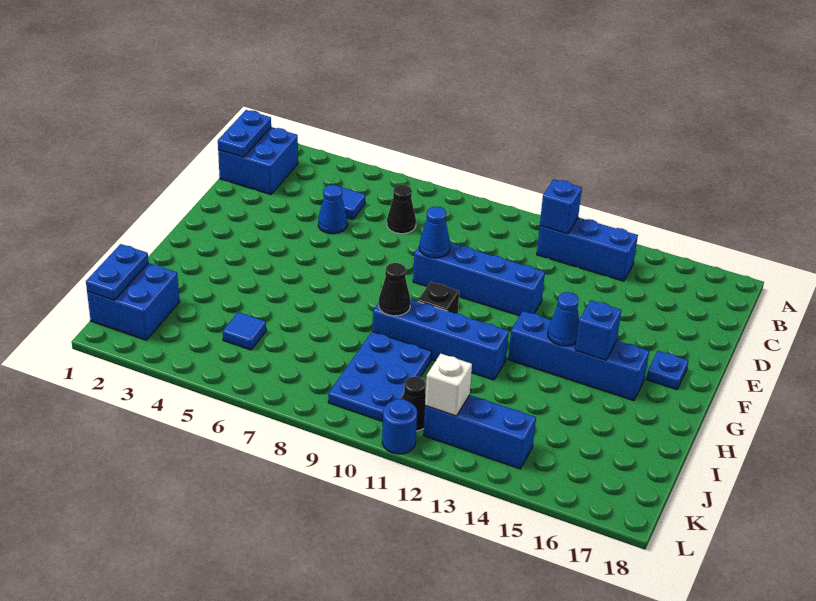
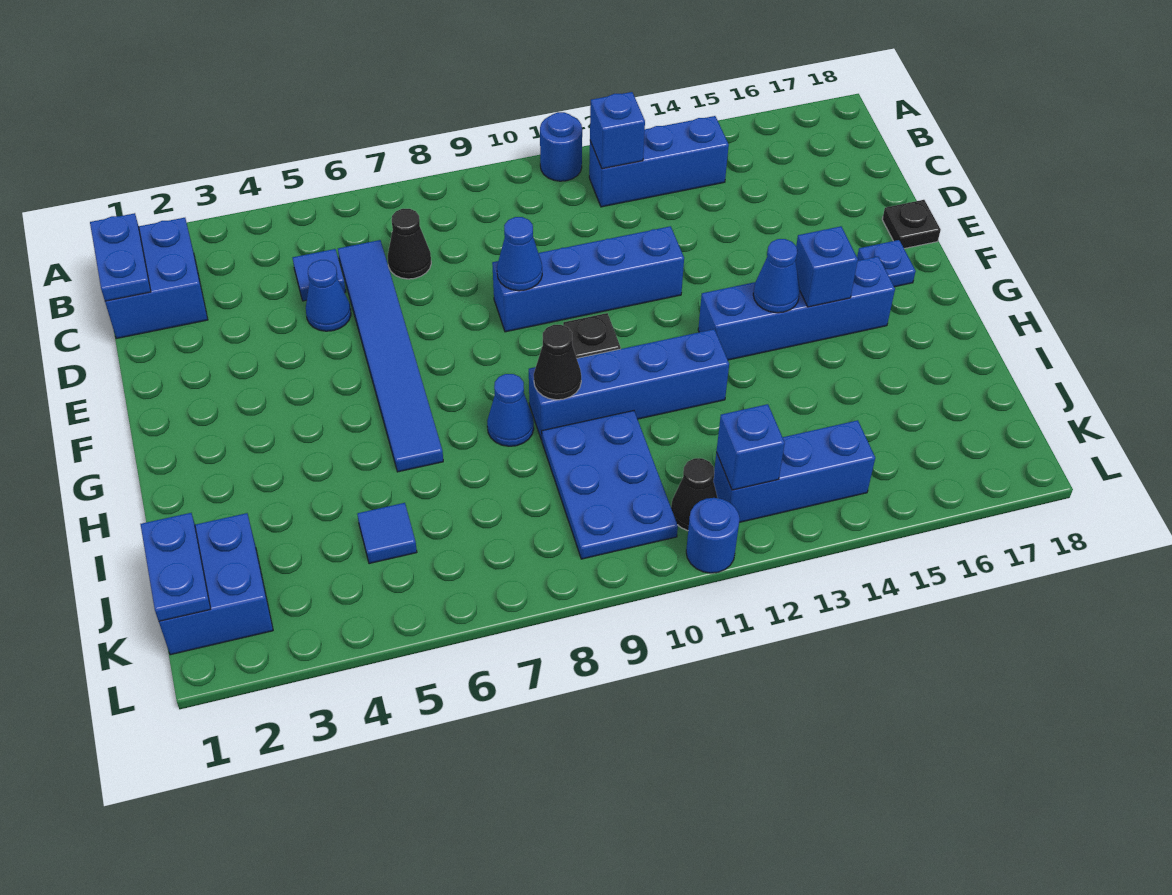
none -> blue 1x1 round brick [540,112,582,181]
none -> blue 1x6 tile [338,240,443,472]
none -> black 1x1 plate [882,200,941,249]
none -> blue 1x1 cone [487,374,534,446]
white 1x1 brick [425,354,472,416] -> blue 1x1 brick [716,404,785,490]

